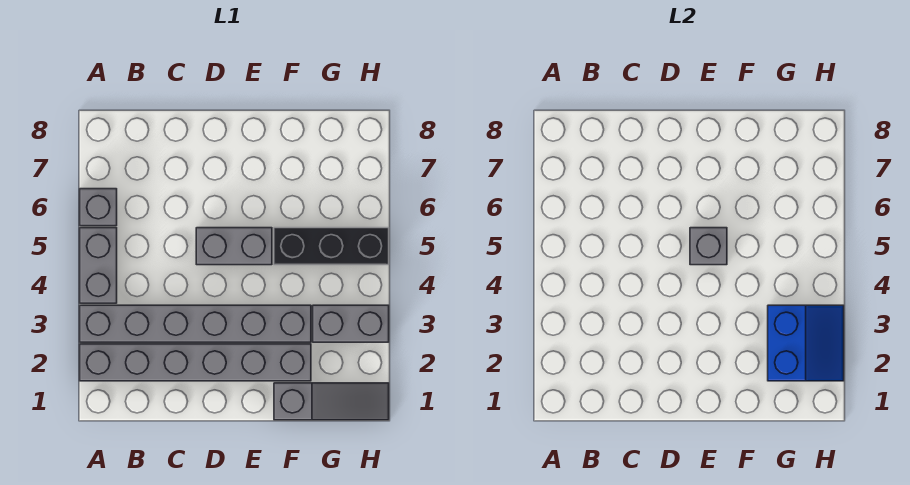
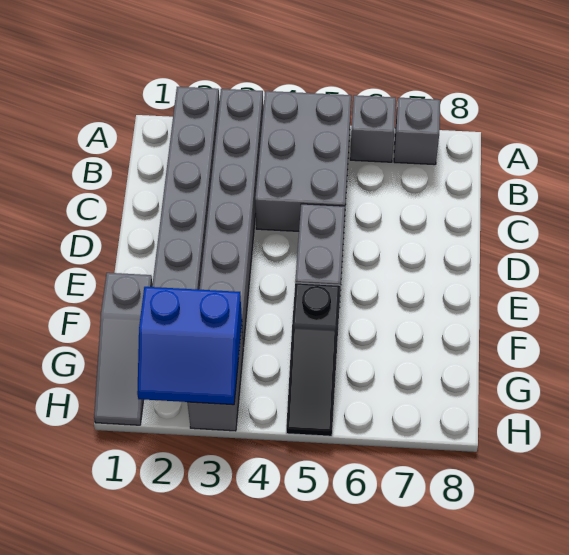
grey 1x2 brick [80,228,117,303] -> grey 2x3 brick [255,91,351,231]
grey 1x1 brick [690,228,727,265] -> grey 1x1 brick moved to [394,98,440,165]
black 1x3 brick [274,228,389,265] -> black 1x3 slope [286,283,340,436]

